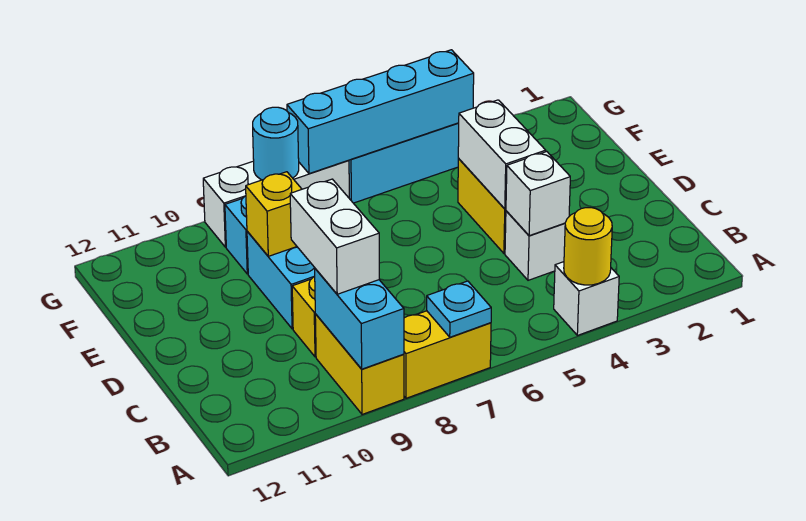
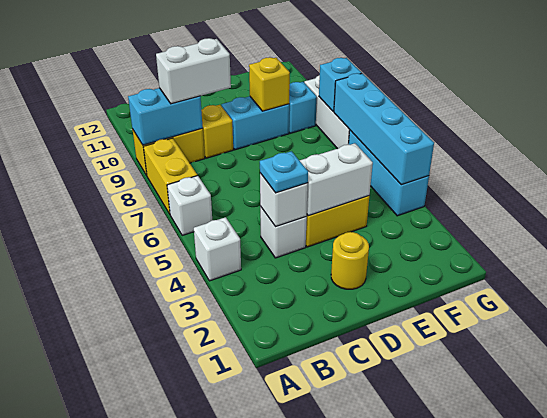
yellow 1x1 round brick [564,208,612,285] -> yellow 1x1 round brick moved to [331,232,369,289]
none -> white 1x1 brick [167,176,212,235]
cyan 1x1 plate [427,281,491,337] -> cyan 1x1 plate moved to [260,151,308,193]
cyan 1x1 round brick [253,107,299,180] -> cyan 1x1 brick [319,58,361,112]

